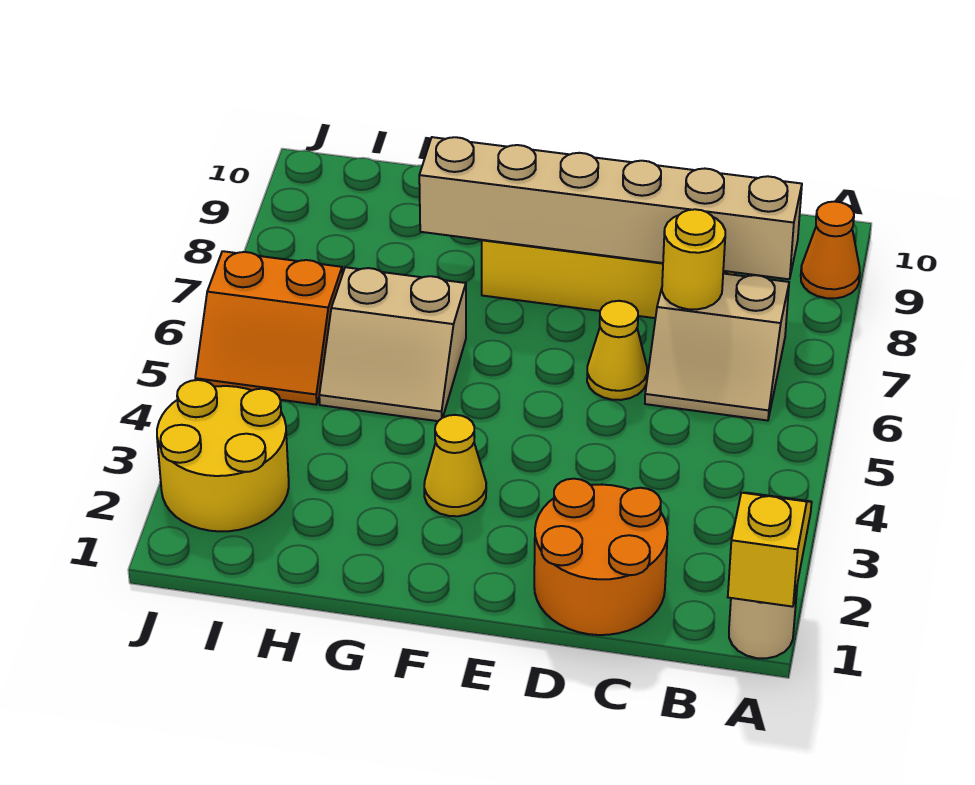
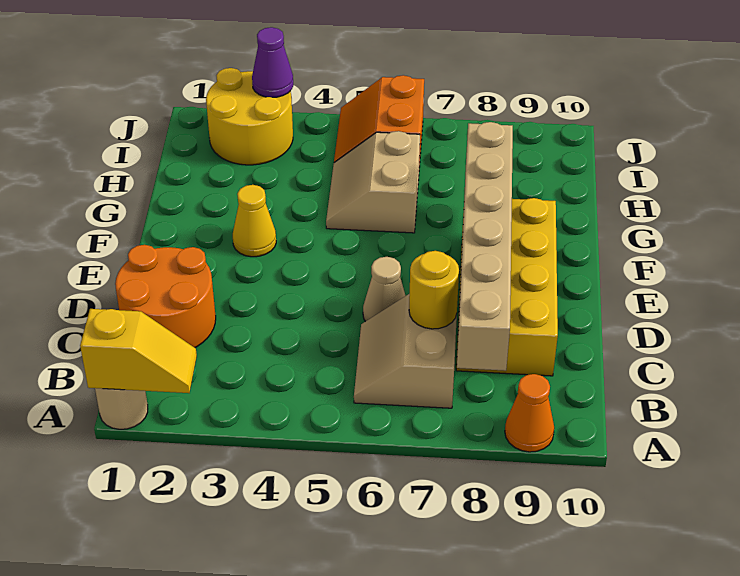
yellow 1x1 cone [587,301,647,400] -> tan 1x1 cone [363,257,405,321]
none -> purple 1x1 cone [252,27,293,97]

